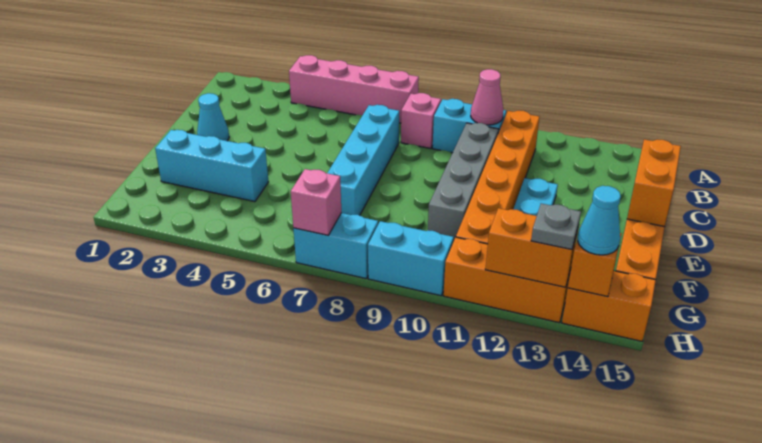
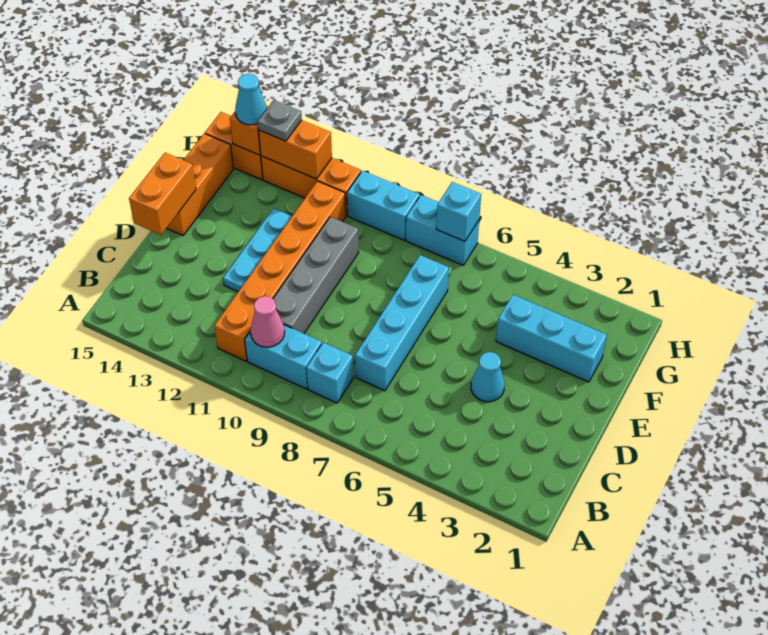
pink 1x4 brick [289,55,419,123] -> none
pink 1x1 brick [401,93,441,149] -> cyan 1x1 brick [306,342,353,403]
cyan 1x1 cone [197,93,229,141] -> cyan 1x1 cone moved to [471,352,504,402]
pink 1x1 brick [291,169,341,235] -> cyan 1x1 brick [436,182,481,241]

